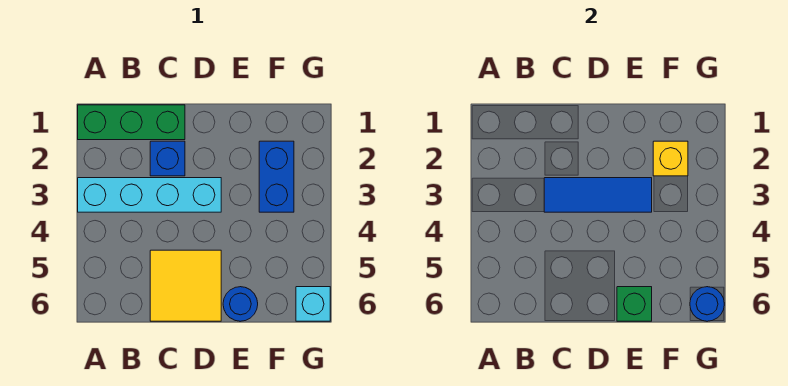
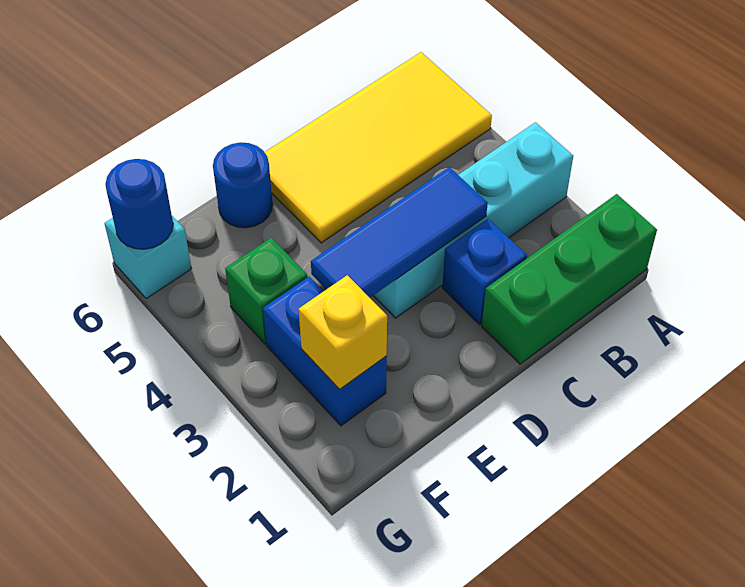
yellow 2x2 tile [150,250,221,321] -> yellow 2x4 tile [265,52,492,243]
green 1x1 brick [617,287,652,321] -> green 1x1 brick moved to [225,238,308,344]

